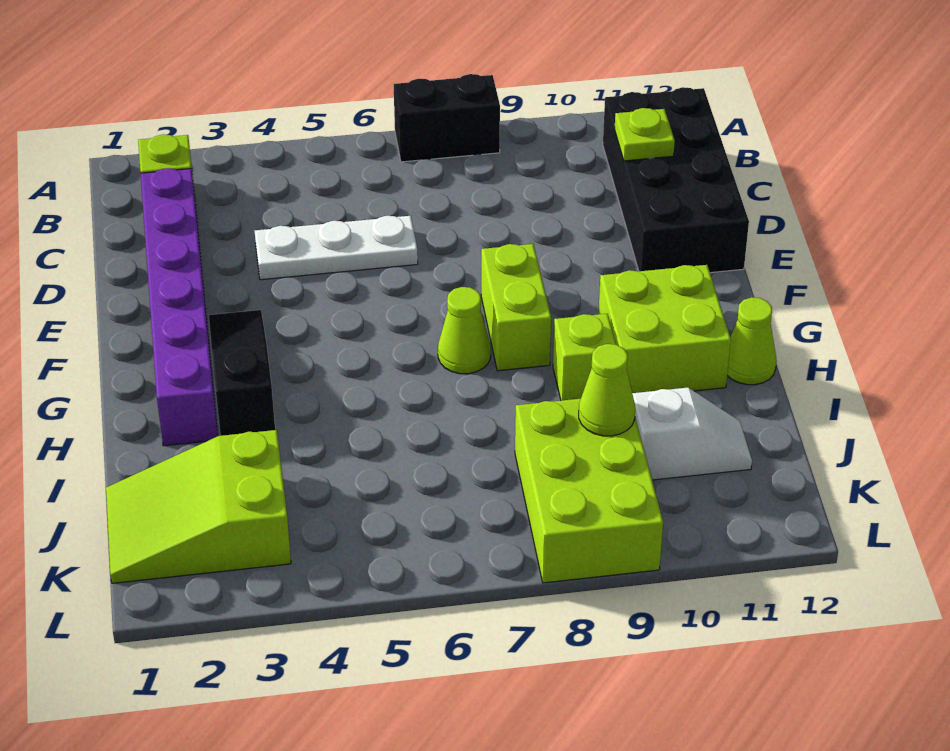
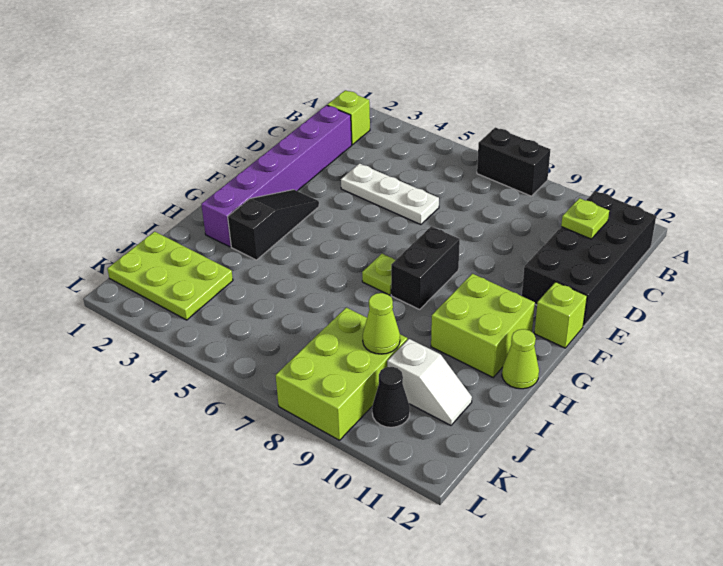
lime 1x2 brick [481,244,551,371] -> black 1x2 brick [391,226,460,309]
lime 1x1 cone [438,287,491,374] -> lime 1x1 plate [362,254,395,295]
lime 1x1 brick [553,314,616,401] -> lime 1x1 brick moved to [534,282,587,348]
lime 2x3 slope [106,430,291,583] -> lime 2x3 plate [107,232,233,320]
none -> black 1x1 cone [372,367,410,427]

